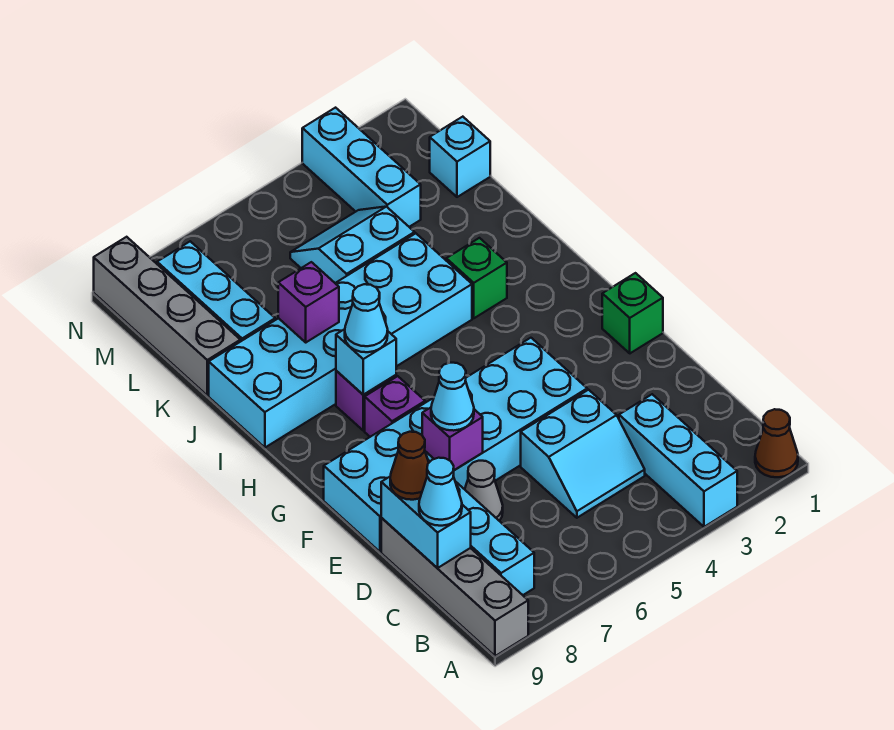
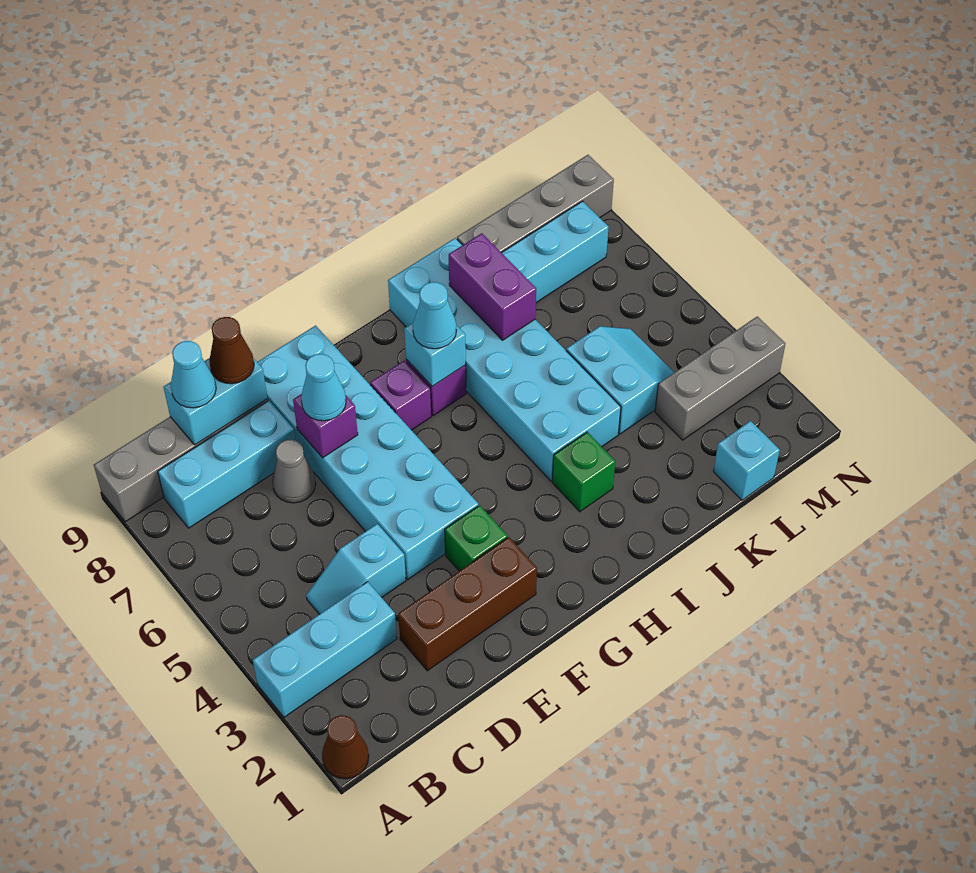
cyan 2x2 slope [521,390,645,518] -> cyan 1x2 slope [306,524,406,614]
none -> brown 1x3 brick [398,537,537,671]
green 1x1 brick [602,273,663,353] -> green 1x1 brick moved to [445,505,507,571]
purple 1x1 brick [278,262,339,342] -> purple 1x2 brick [449,233,536,340]
cyan 1x3 brick [302,108,421,227] -> grey 1x3 brick [655,316,785,440]

